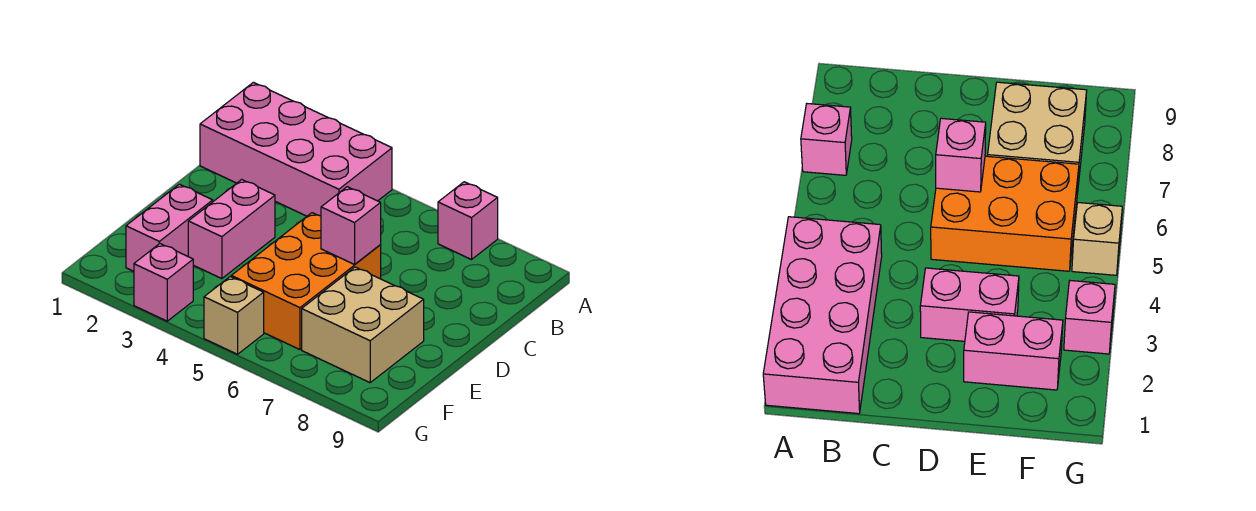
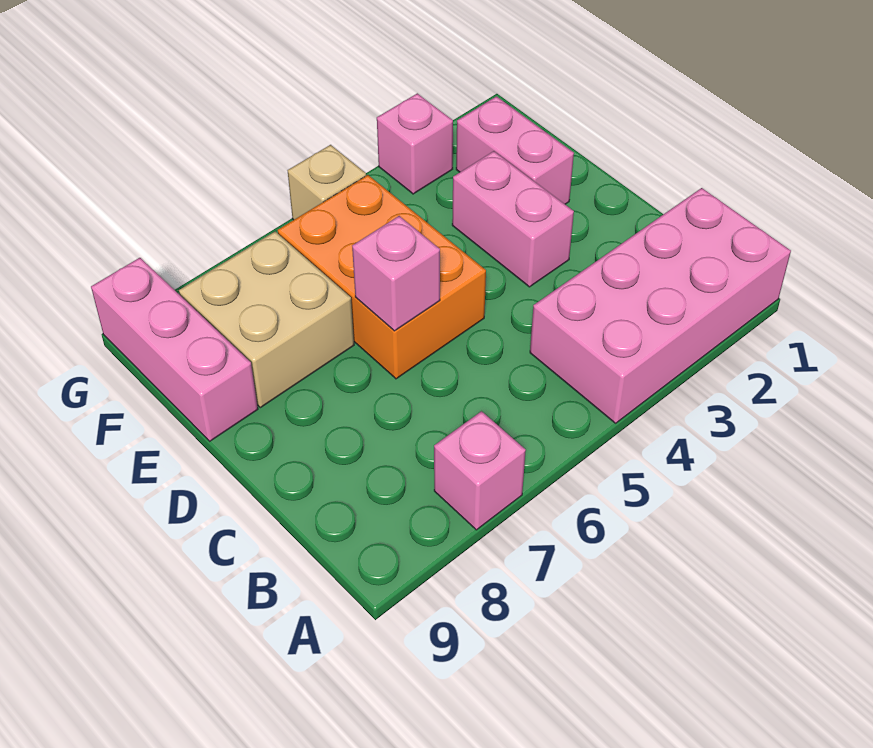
none -> pink 1x3 brick [91,258,258,441]

